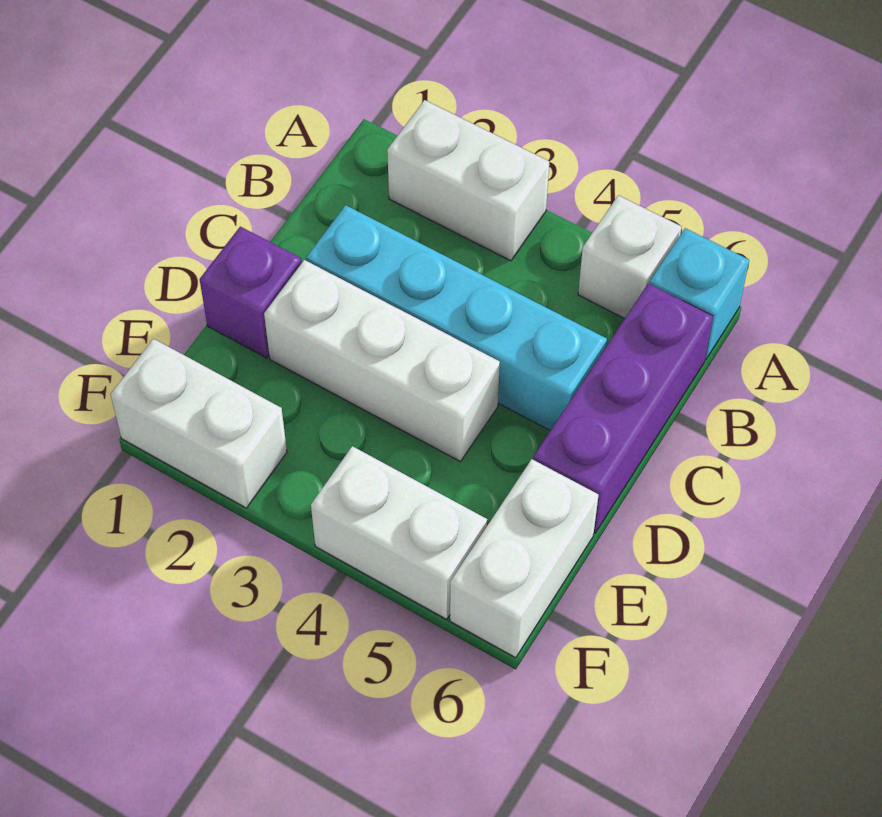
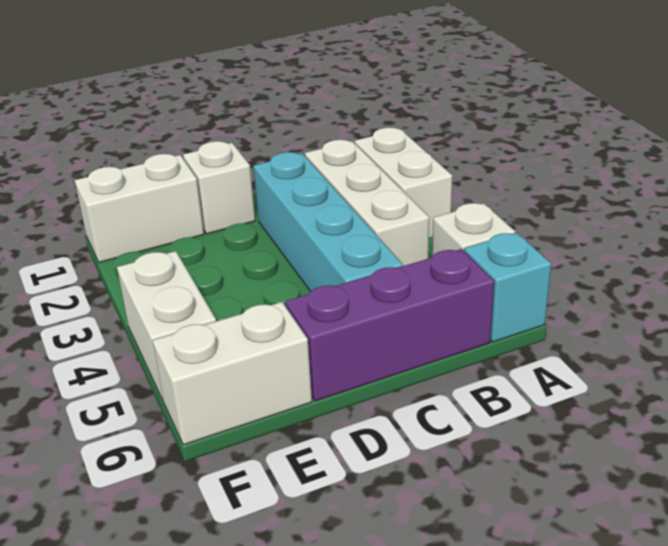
purple 1x1 brick [200,227,302,358] -> white 1x1 brick [183,141,255,234]
white 1x3 brick [264,260,500,462] -> white 1x3 brick moved to [305,140,429,266]
white 1x2 brick [111,339,287,508] -> white 1x2 brick turned to [75,154,204,262]

